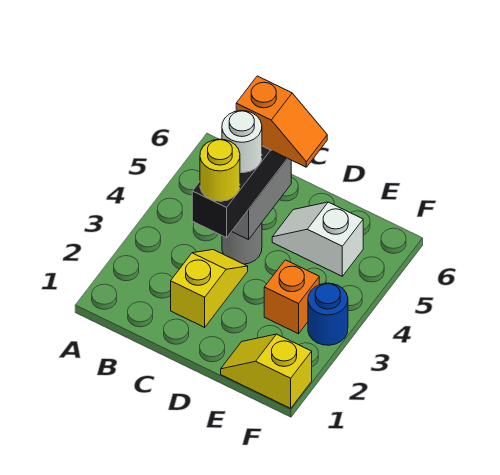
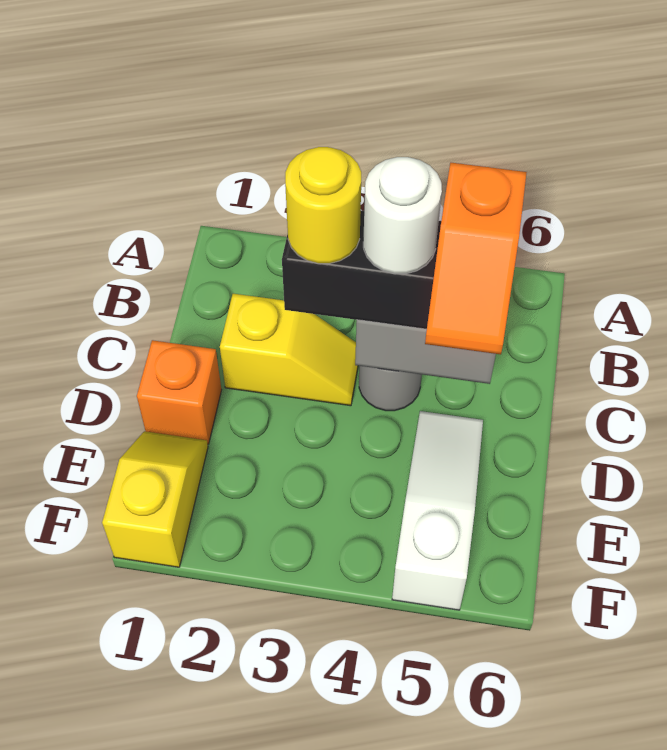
white 1x2 slope [272,202,363,276] -> white 1x3 slope [392,411,483,610]
orange 1x1 brick [264,260,319,334] -> orange 1x1 brick moved to [137,340,221,444]
blue 1x1 round brick [308,283,348,345] -> none

